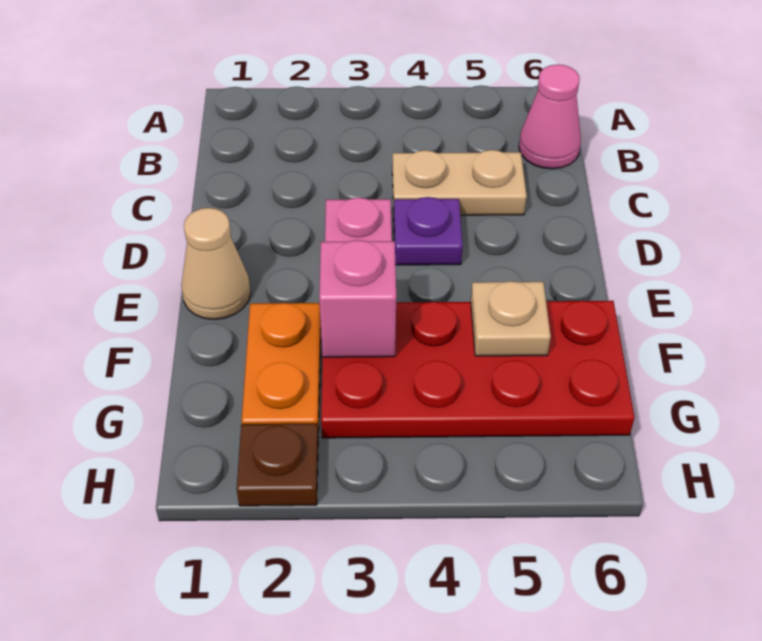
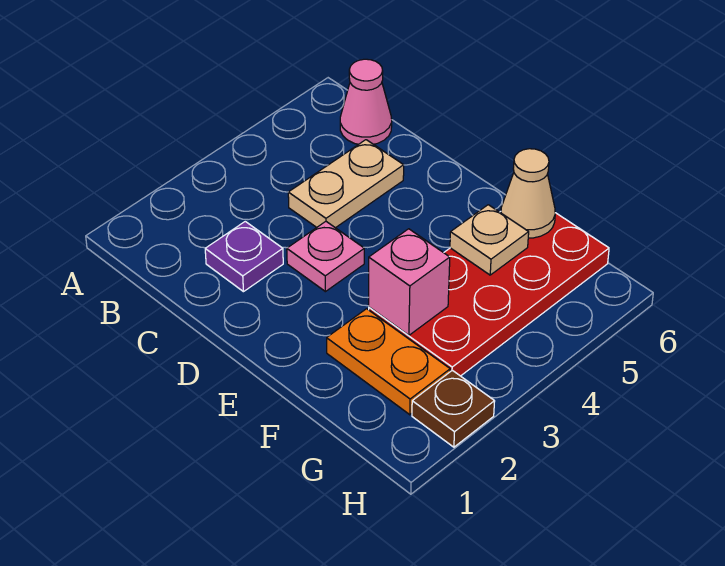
purple 1x1 plate [394,197,463,265] -> purple 1x1 plate moved to [205,221,283,292]
tan 1x1 cone [181,208,251,319] -> tan 1x1 cone moved to [501,149,555,238]

